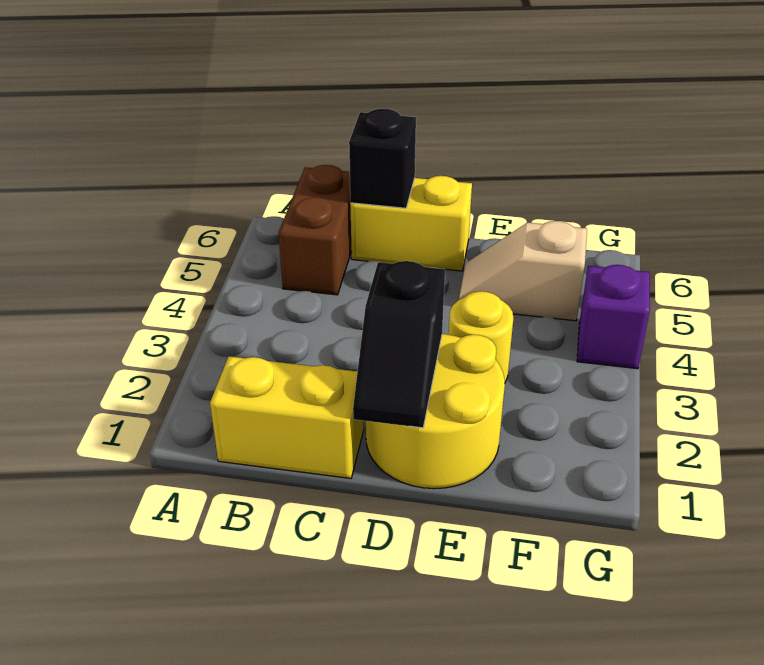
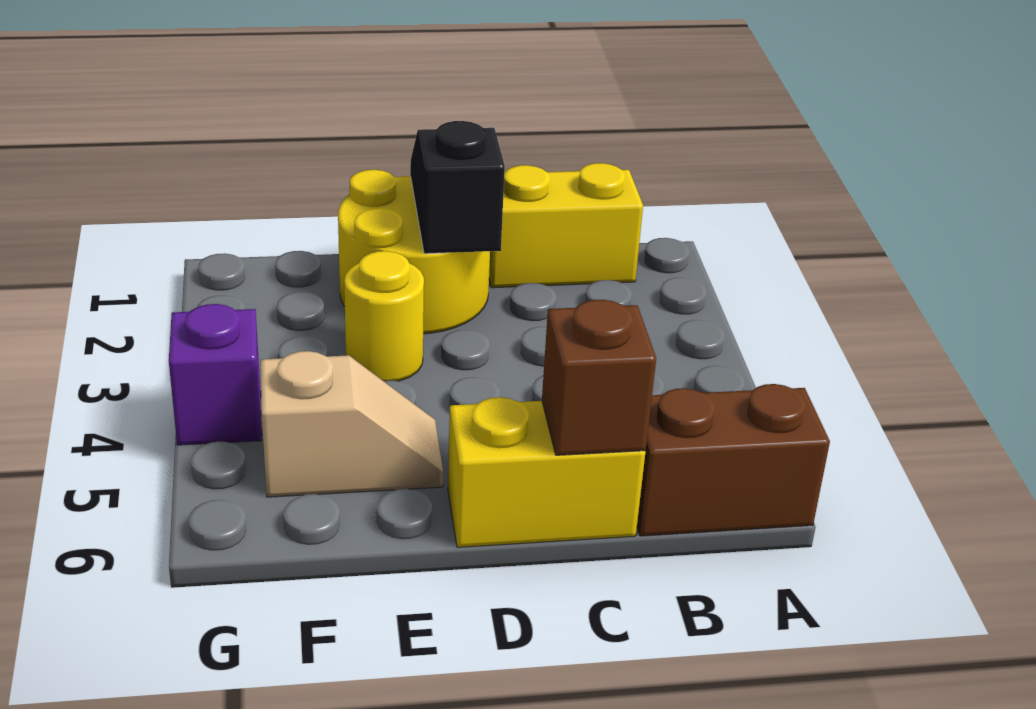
brown 1x2 brick [279,165,352,295] -> brown 1x2 brick turned to [637,384,830,536]
black 1x1 brick [349,109,416,208] -> brown 1x1 brick [542,300,656,455]

